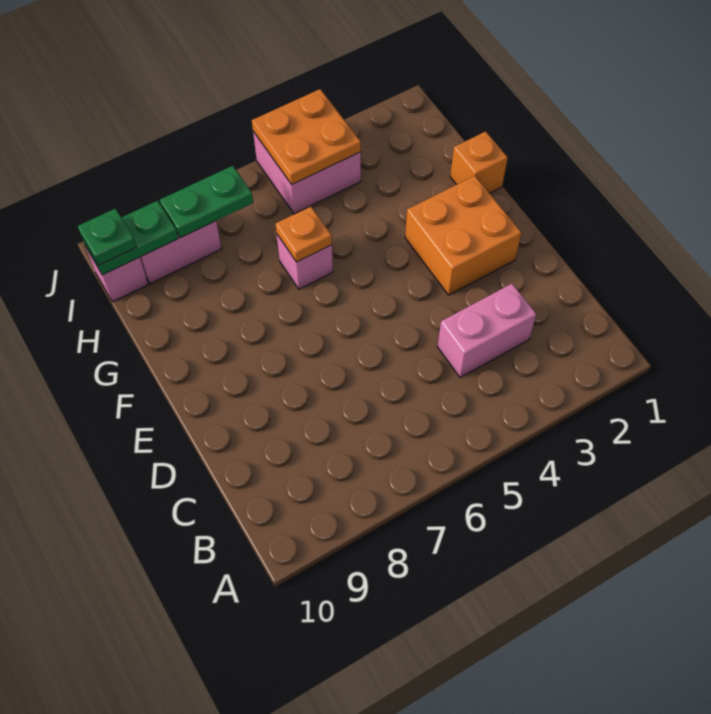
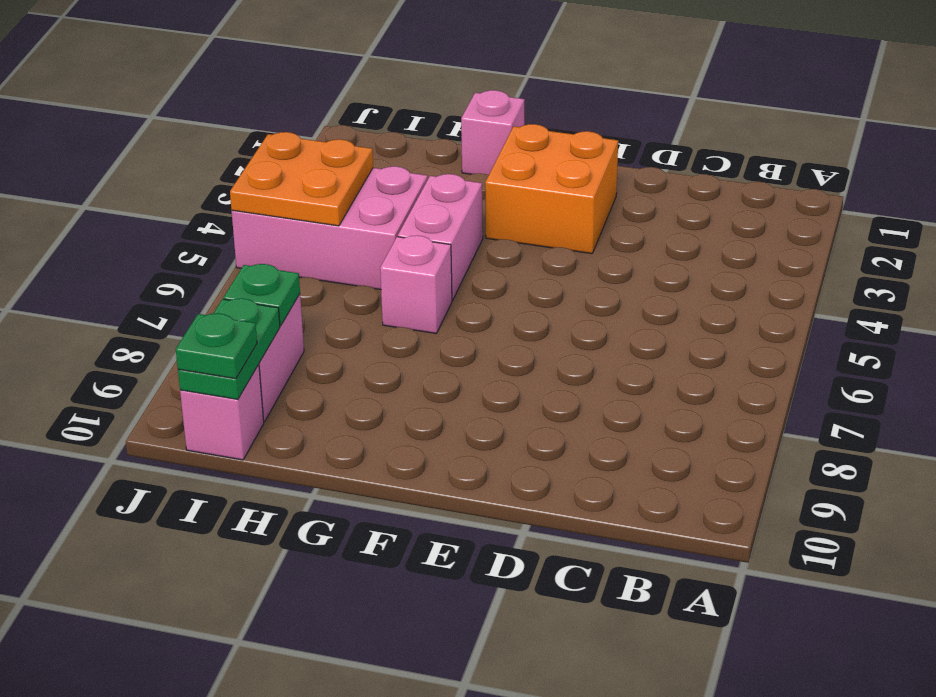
pink 1x2 brick [438,284,536,378] -> pink 1x2 brick moved to [398,174,483,300]
orange 1x1 brick [450,132,508,193] -> pink 1x1 brick [461,90,525,175]
orange 1x1 plate [276,206,332,262] -> none
pink 2x2 brick [253,132,361,214] -> pink 2x3 brick [232,166,427,289]
green 1x2 plate [160,166,253,238] -> green 1x1 plate [223,264,300,326]

